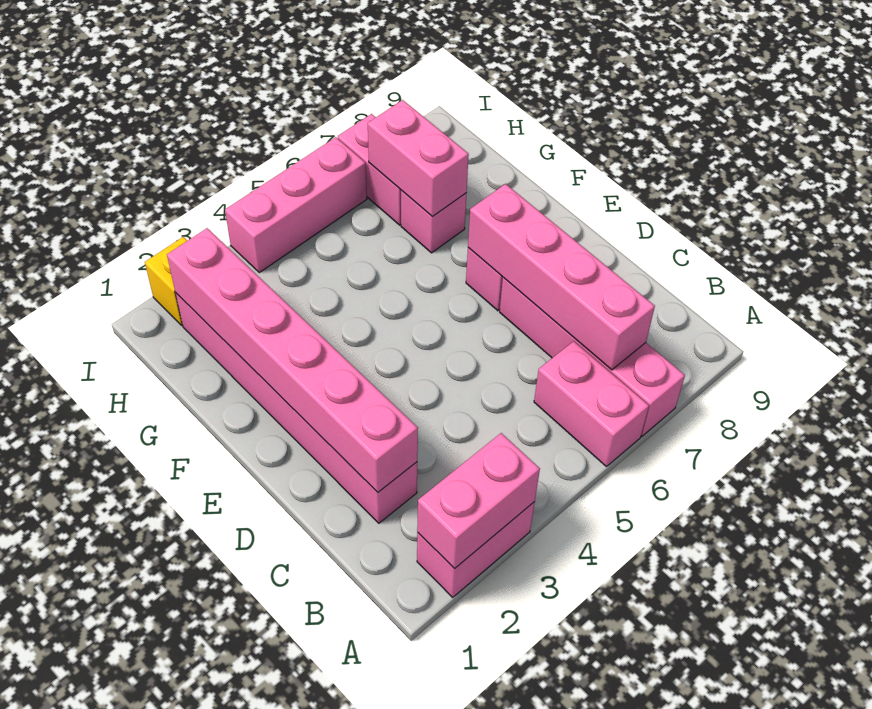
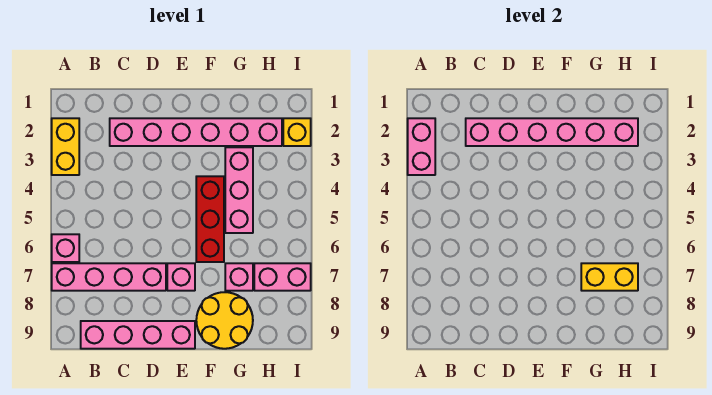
pink 1x2 brick [417,502,535,597] -> yellow 1x2 brick [52,118,79,175]
pink 1x2 brick [534,341,649,466] -> pink 1x1 brick [52,234,79,262]
pink 1x4 brick [468,184,655,370] -> pink 1x4 brick moved to [81,321,195,349]
none -> red 1x3 brick [196,176,224,262]
none -> yellow 2x2 round brick [196,292,253,349]
pink 1x2 brick [368,100,469,216] -> yellow 1x2 brick [581,263,638,291]
pink 1x3 brick [225,137,367,272] -> pink 1x3 brick moved to [225,147,253,233]

